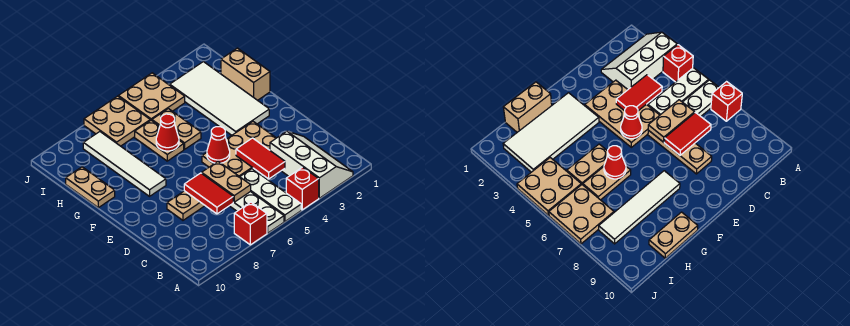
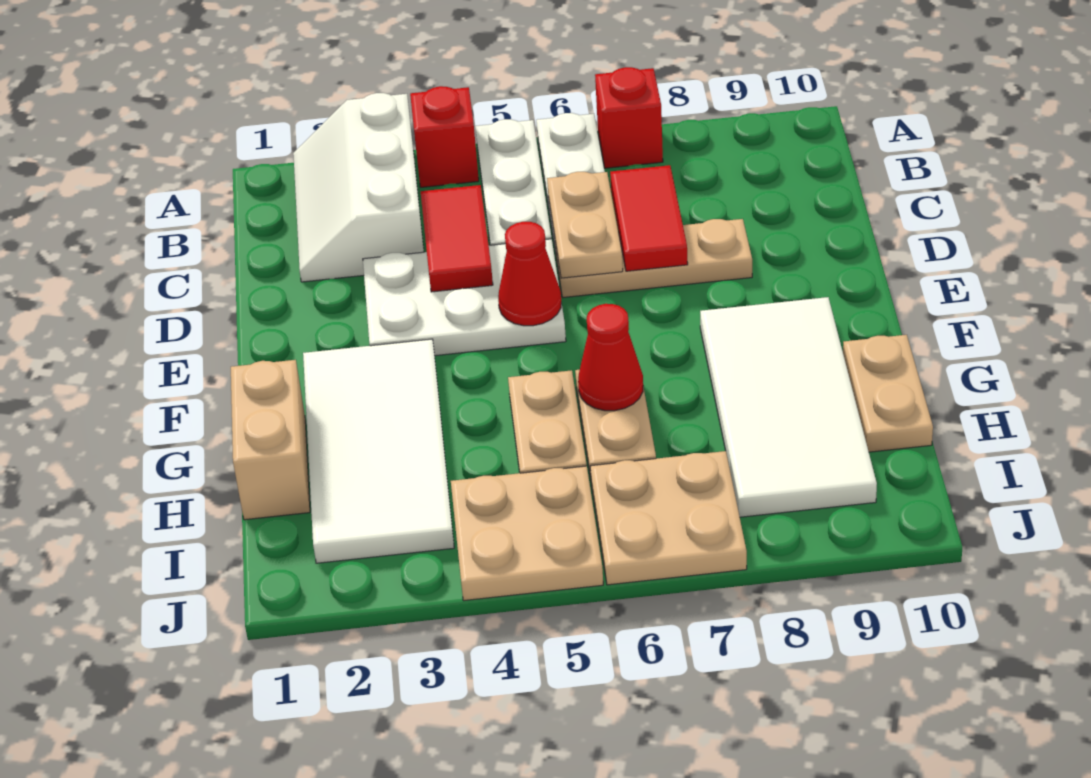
tan 2x3 plate [202,122,276,177] -> white 2x3 plate [363,239,566,356]
white 1x4 tile [83,132,166,196] -> white 2x4 tile [700,297,877,517]

